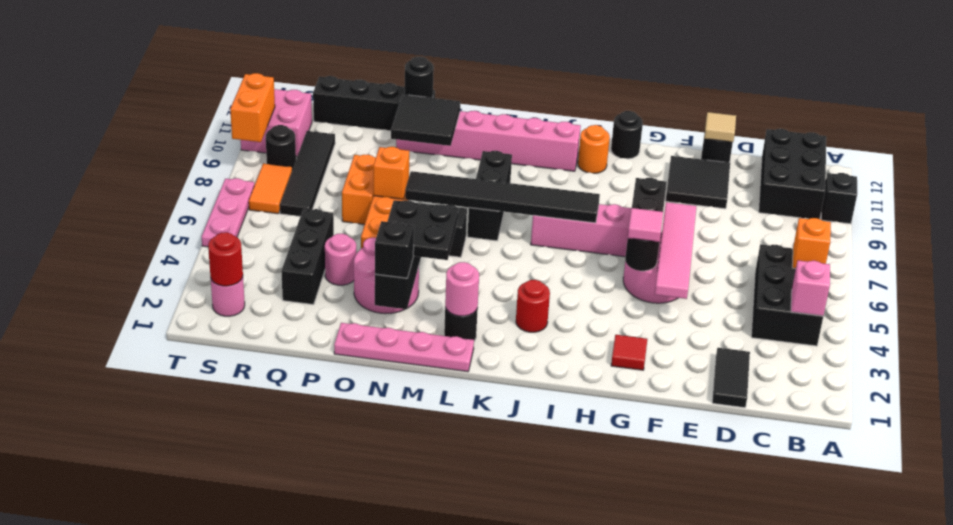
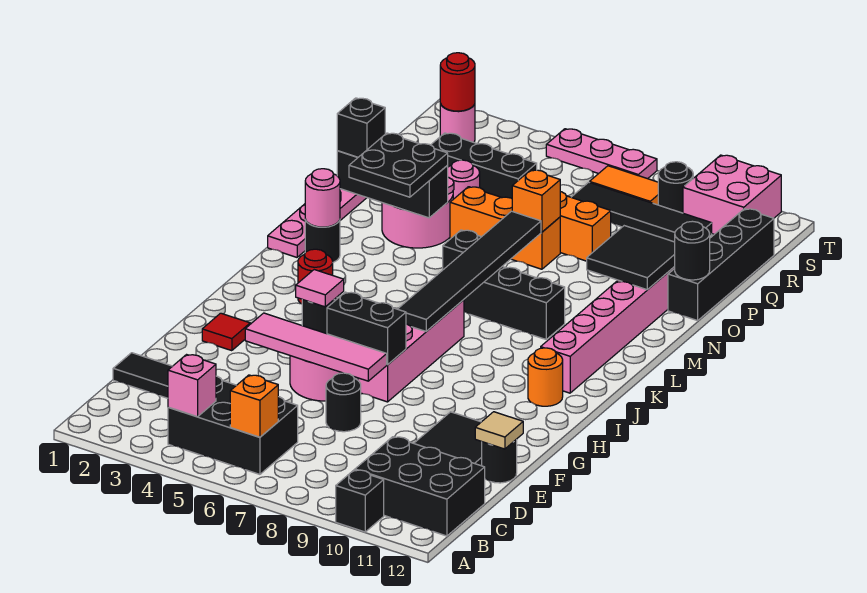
black 1x1 round brick [611,111,643,159] -> black 1x1 round brick moved to [326,373,361,432]
orange 1x2 brick [230,73,275,142] -> none

